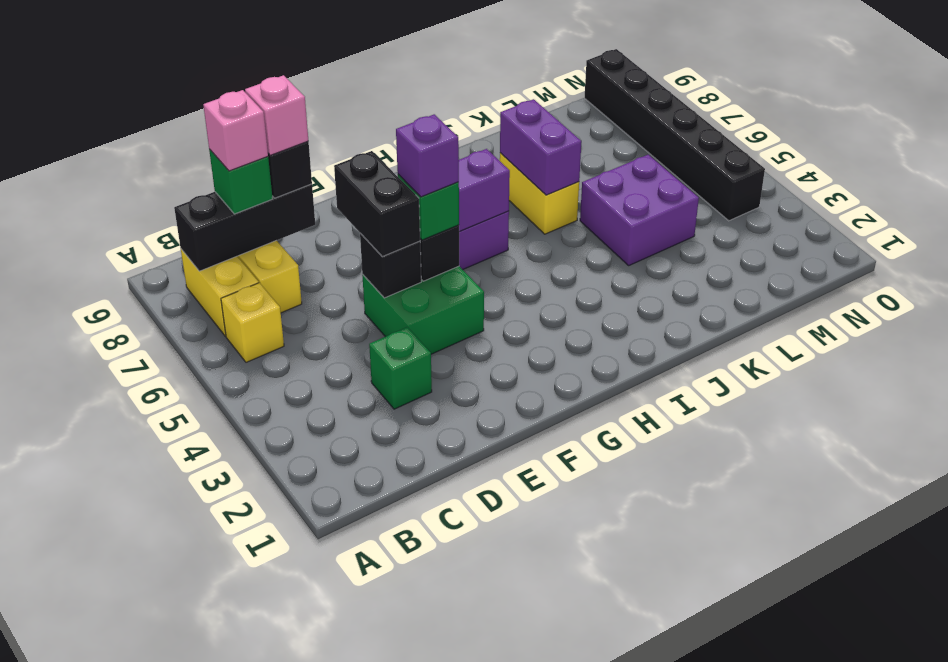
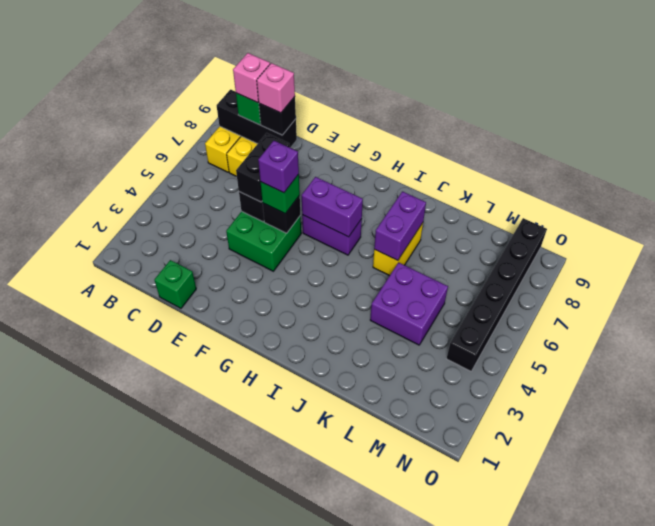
yellow 1x1 brick [221,283,284,362] -> none
green 1x1 brick [369,327,432,409] -> green 1x1 brick moved to [154,260,196,308]

